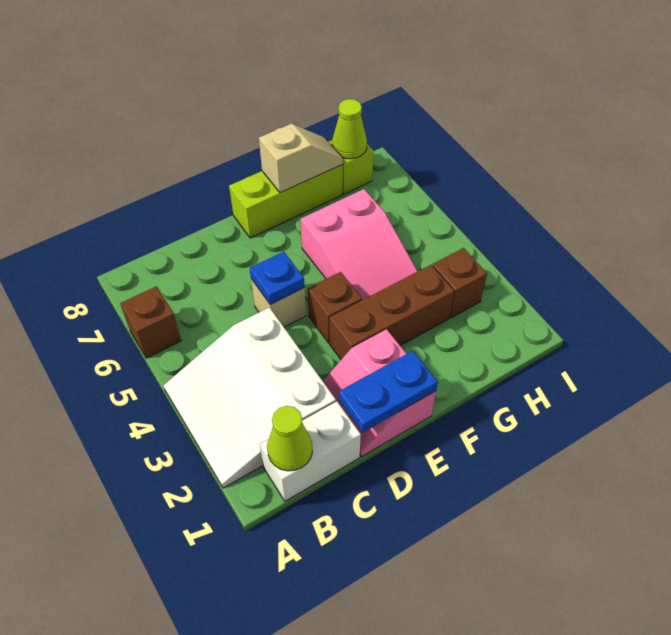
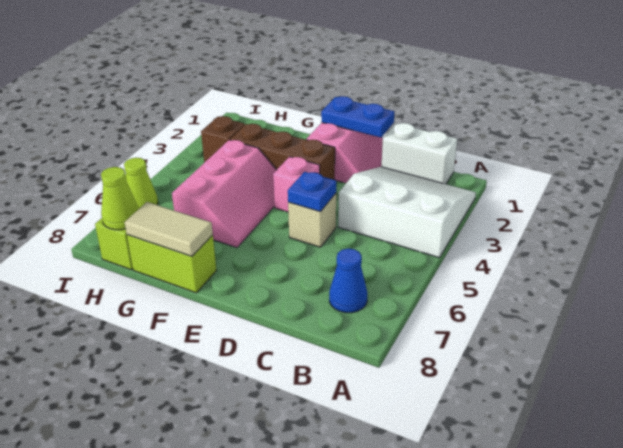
white 3x3 slope [164,307,336,488] -> white 3x3 slope turned to [338,167,476,258]
brown 1x1 brick [120,286,181,358] -> none
lime 1x1 cone [267,406,313,471] -> lime 1x1 cone moved to [124,158,158,209]
none -> blue 1x1 cone [329,249,367,313]
brown 1x1 brick [307,272,362,343] -> pink 1x1 brick [273,157,320,212]
lime 1x3 brick [229,165,343,238] -> lime 1x2 brick [127,235,216,293]
pink 2x3 slope [300,189,418,300] -> pink 2x3 slope turned to [172,140,276,247]
tan 1x2 slope [259,124,343,193] -> tan 1x2 tile [125,202,213,256]

